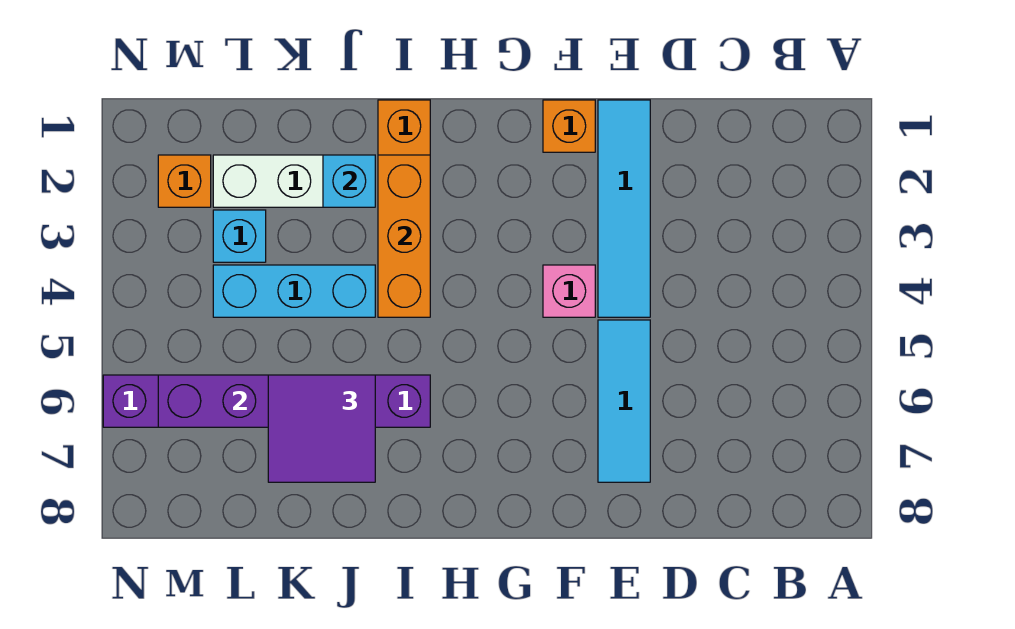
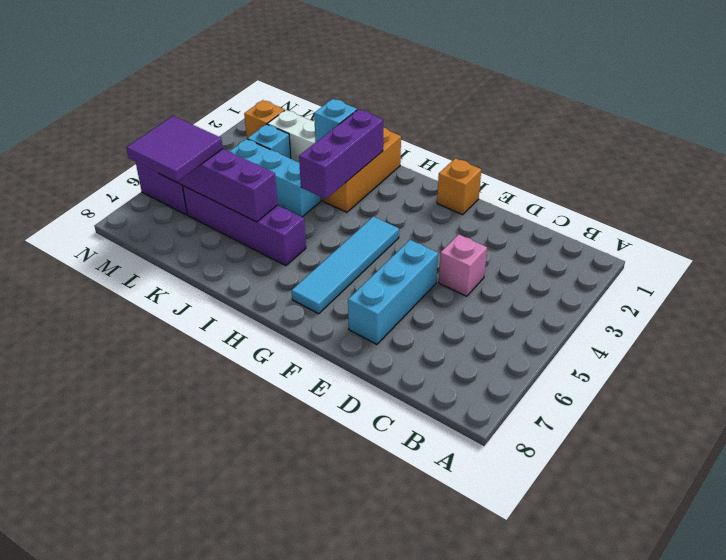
cyan 1x4 tile [598,100,650,317] -> cyan 1x4 tile moved to [292,216,399,314]
cyan 1x3 tile [598,320,650,482] -> cyan 1x3 brick [348,240,438,344]
pink 1x1 brick [543,265,595,317] -> pink 1x1 brick moved to [439,234,487,296]
orange 1x3 brick [378,155,430,317] -> purple 1x3 brick [299,109,383,199]
purple 2x2 tile [268,375,375,482] -> purple 2x2 tile moved to [126,116,223,182]

